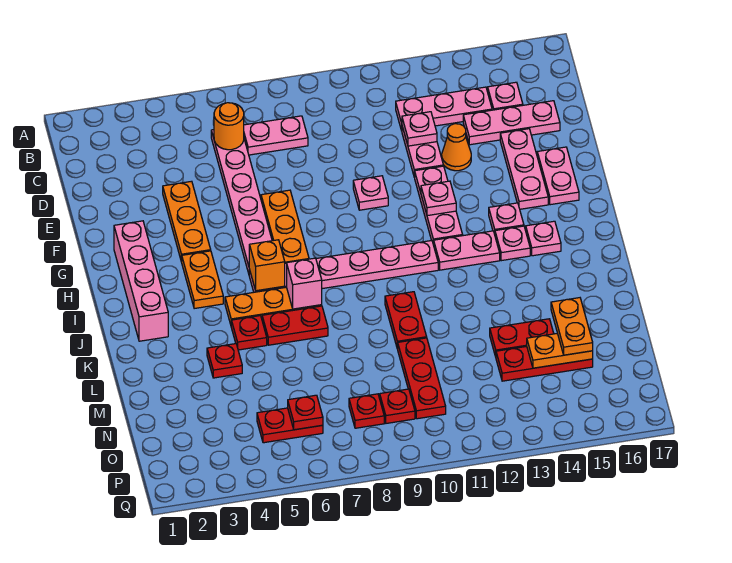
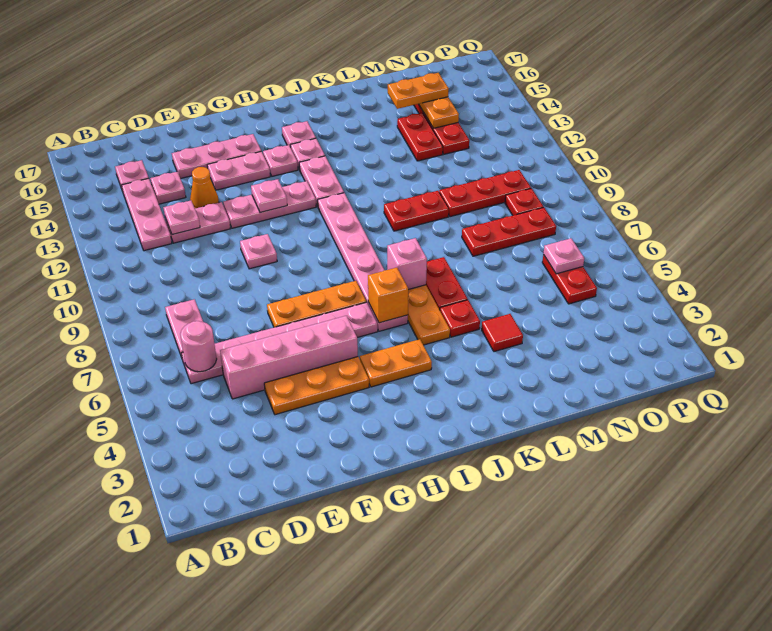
orange 1x1 round brick [214,103,244,150] -> pink 1x1 round brick [180,321,217,372]
pink 1x3 plate [463,101,560,145] -> pink 1x1 plate [150,172,186,204]
pink 1x2 plate [537,147,579,205] -> pink 1x2 plate moved to [207,151,270,190]
pink 1x4 brick [114,221,168,341] -> pink 1x4 brick moved to [220,316,358,399]
red 1x1 plate [207,344,242,378] -> red 1x1 tile [482,314,523,352]
red 1x1 plate [288,395,323,430] -> pink 1x1 plate [544,238,584,274]
red 1x1 plate [349,394,384,428] -> red 1x3 plate [462,207,556,256]

